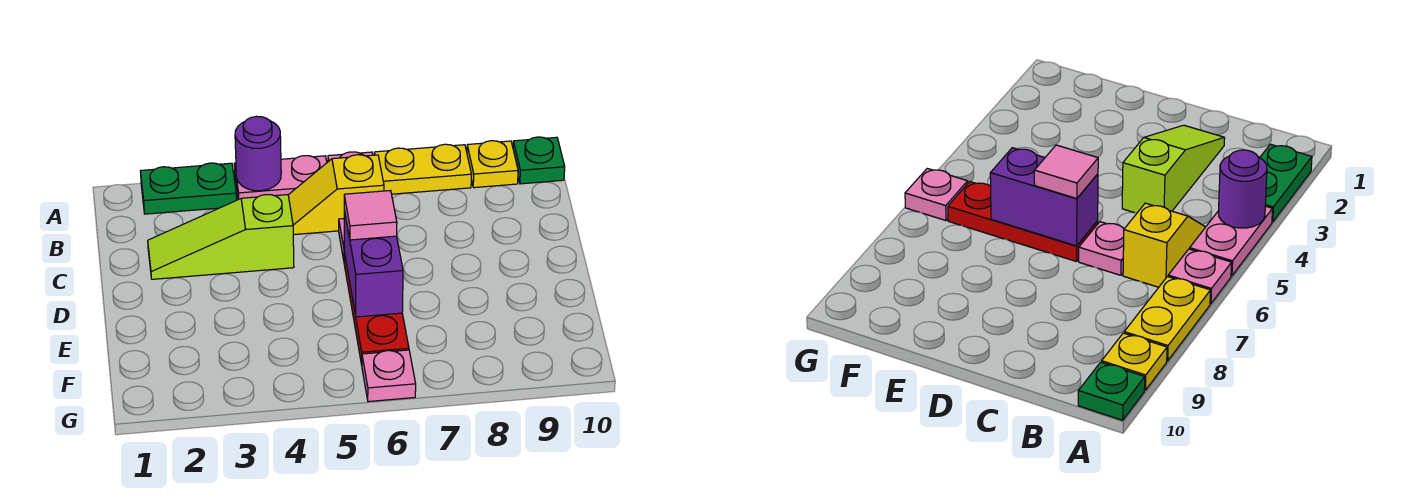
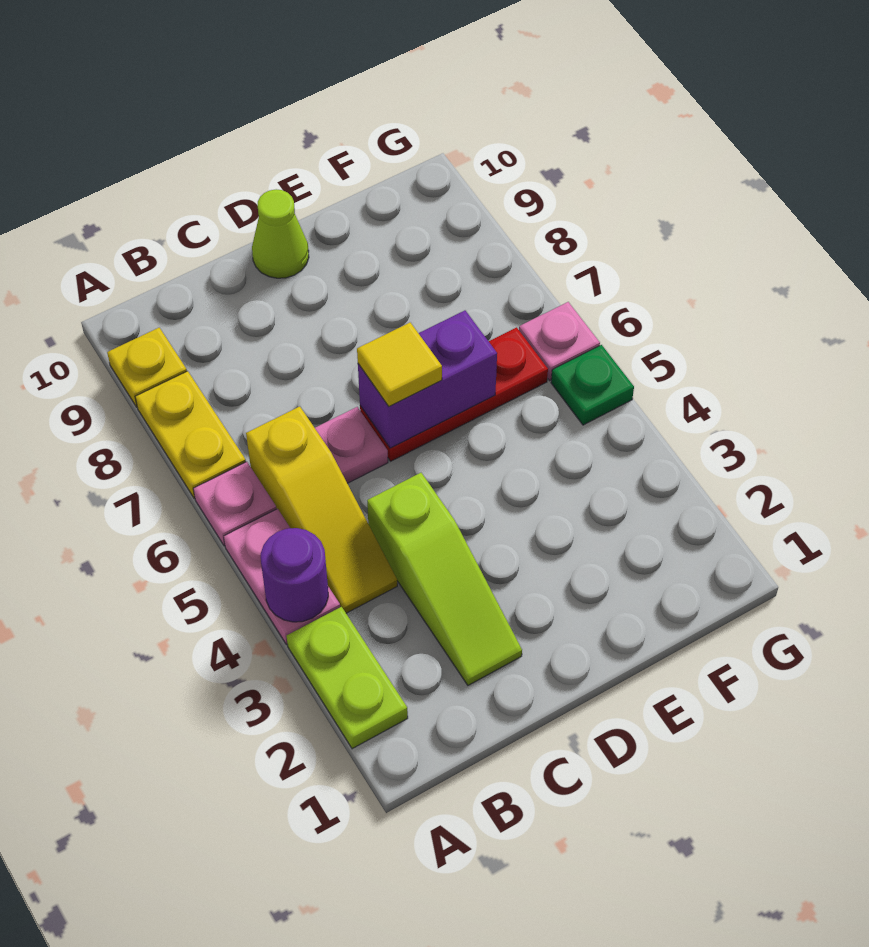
green 1x2 plate [140,163,237,214] -> lime 1x2 plate [287,607,408,749]
green 1x1 plate [513,137,565,184] -> green 1x1 plate moved to [551,345,634,425]
yellow 1x2 slope [288,155,384,235] -> yellow 1x3 slope [246,407,397,613]
pink 1x1 tile [344,191,397,240] -> yellow 1x1 tile [357,323,442,407]
none -> lime 1x1 cone [252,189,309,278]

